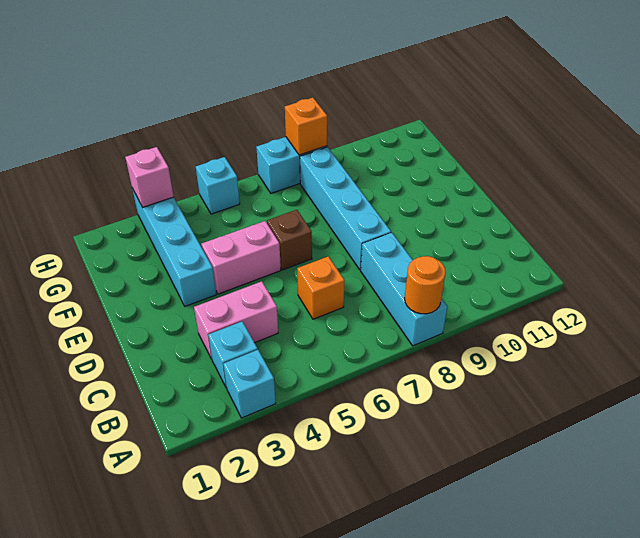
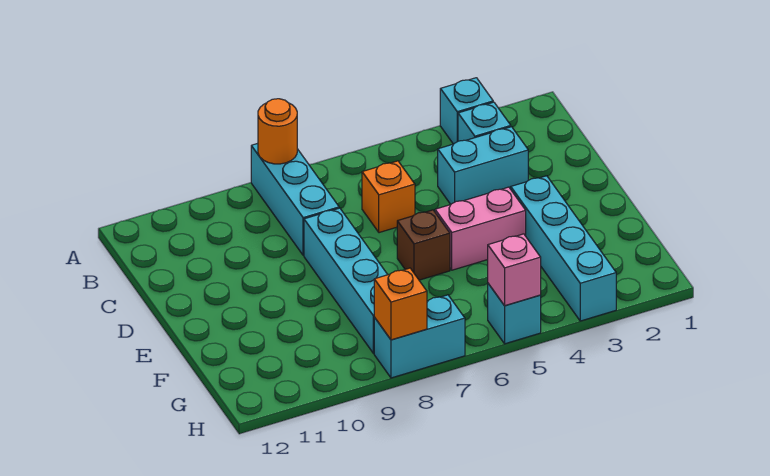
pink 1x2 brick [194,281,278,359] -> cyan 1x2 brick [438,127,528,204]
pink 1x1 brick [125,147,174,207] -> pink 1x1 brick moved to [488,234,541,306]

